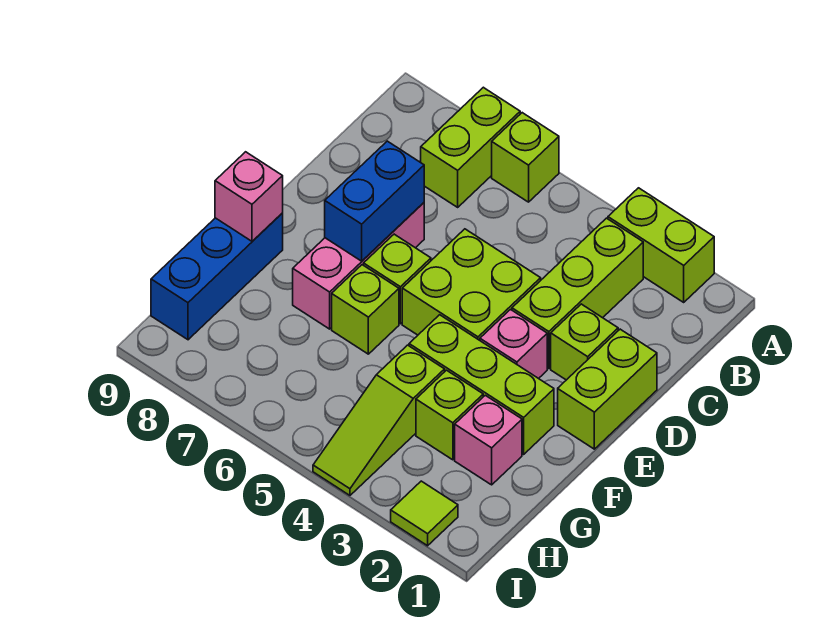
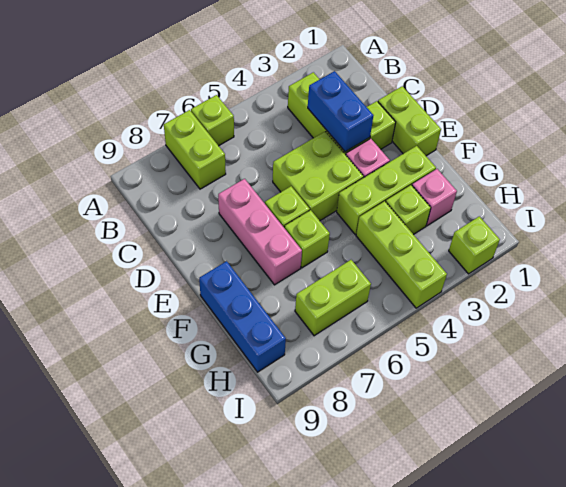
lime 1x2 brick [608,188,714,302] -> lime 1x2 brick moved to [295,260,371,336]
blue 1x2 brick [325,141,424,261] -> blue 1x2 brick moved to [308,71,373,152]
pink 1x1 brick [215,152,283,241] -> none
lime 1x3 slope [313,345,445,495] -> lime 1x3 brick [356,201,447,308]
lime 1x1 tile [391,481,458,546] -> lime 1x1 brick [449,216,500,274]

